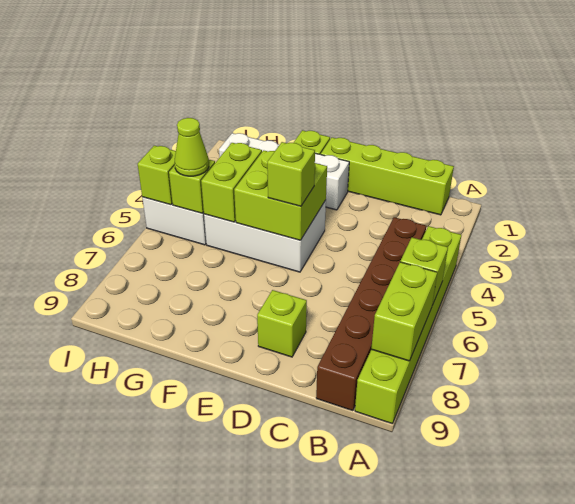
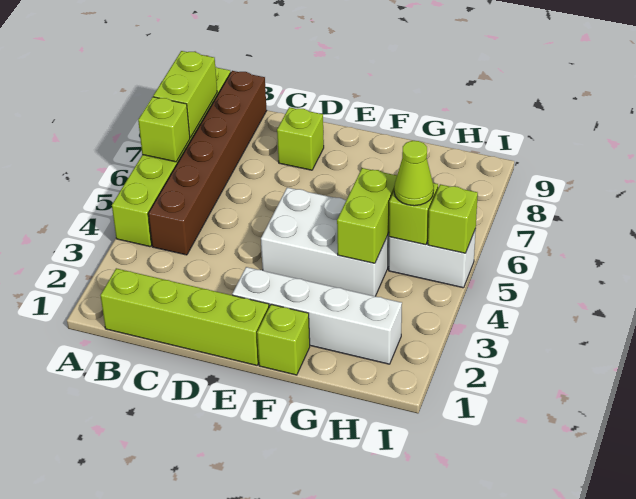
lime 2x2 brick [234,150,327,240] -> none
lime 1x1 brick [267,142,315,206] -> none

